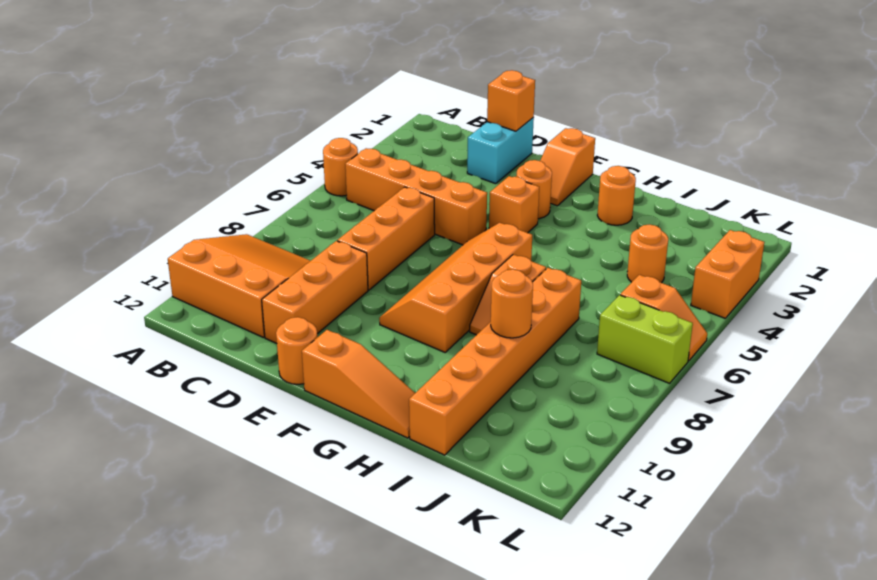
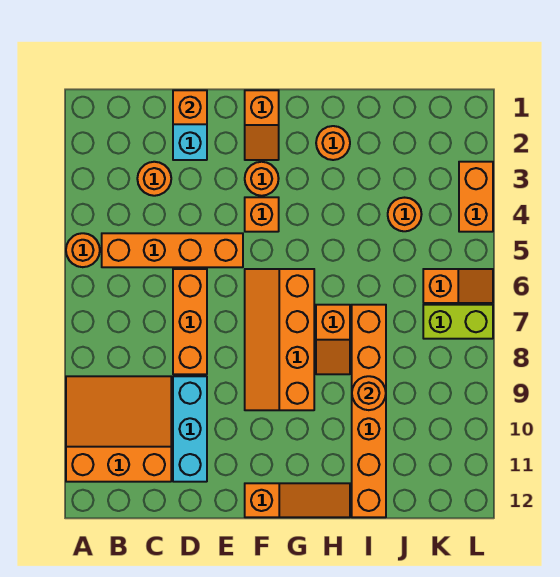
orange 1x3 brick [262,241,368,343] -> cyan 1x3 brick [173,376,207,482]
orange 1x1 round brick [276,317,317,384] -> orange 1x1 round brick moved to [137,162,171,196]

